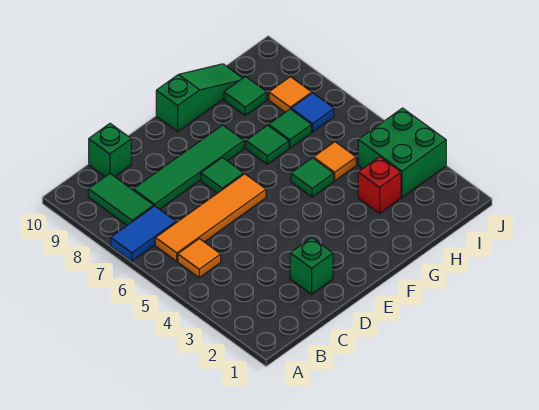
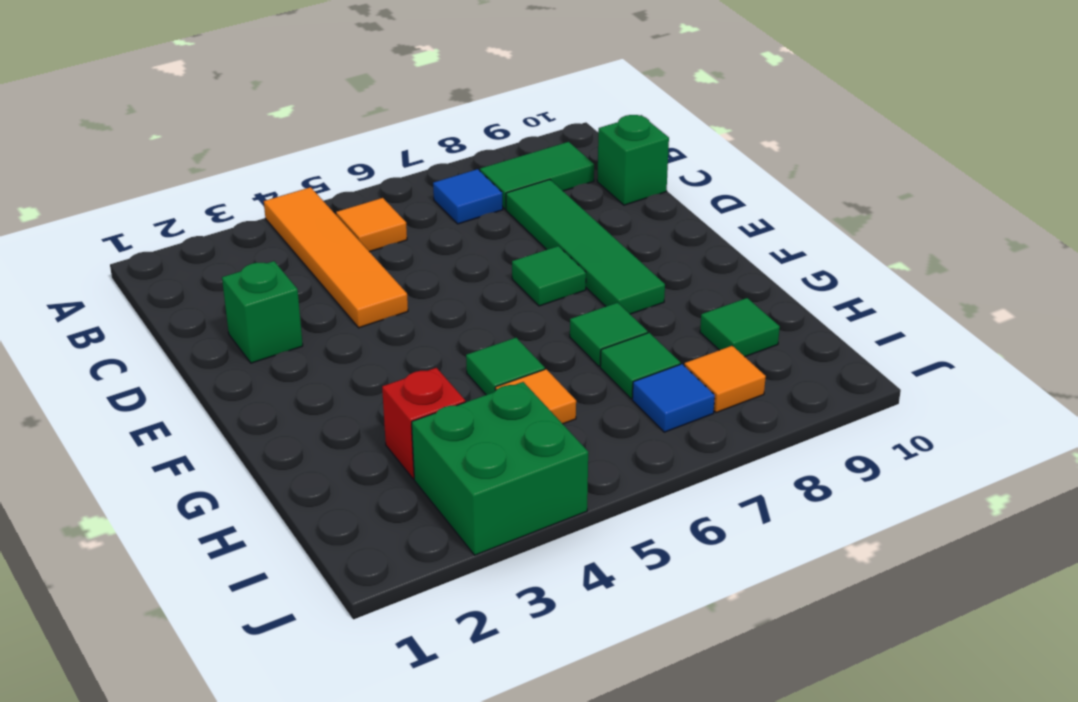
blue 1x2 tile [111,206,176,261] -> blue 1x1 tile [433,169,503,224]
orange 1x4 tile [155,174,266,261] -> orange 1x4 tile moved to [264,187,408,328]
green 1x3 slope [156,64,242,131] -> none

